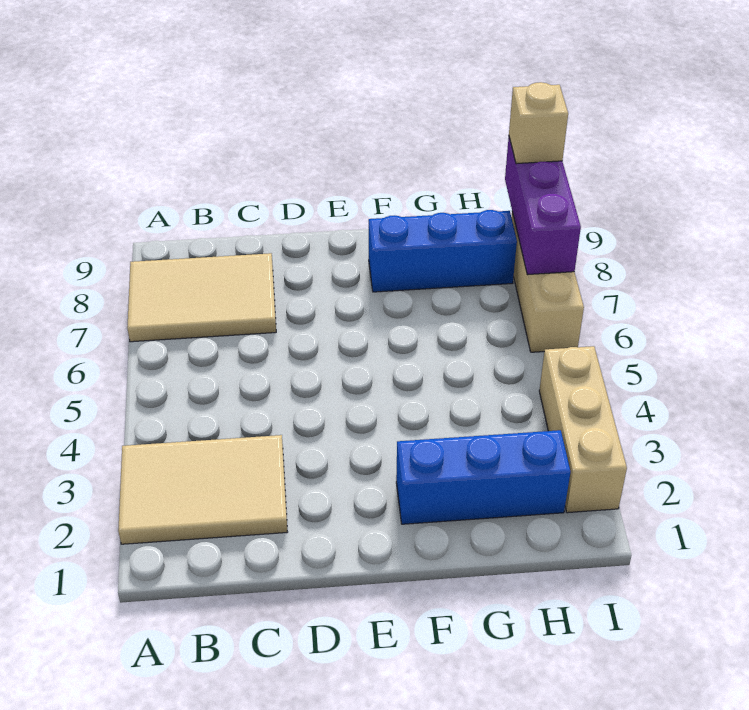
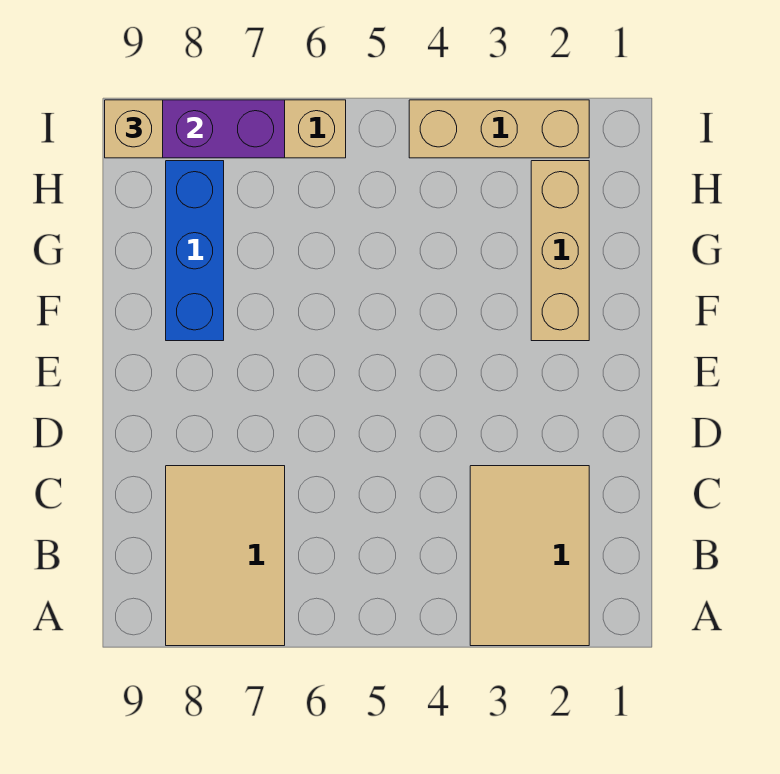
blue 1x3 brick [396,430,570,524] -> tan 1x3 brick [531,161,589,341]

